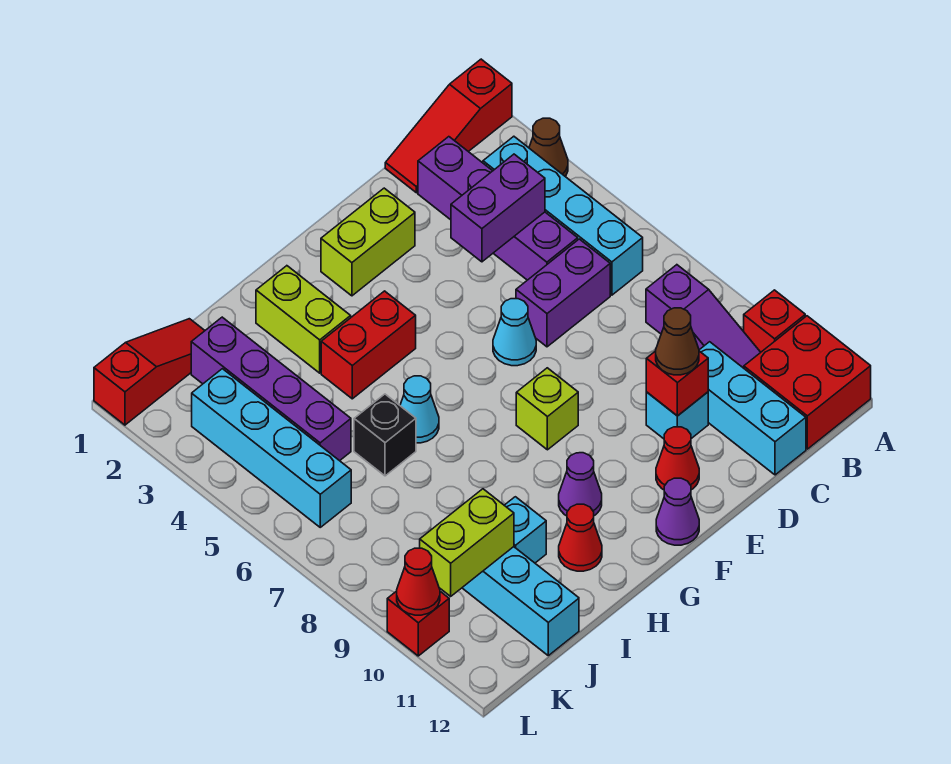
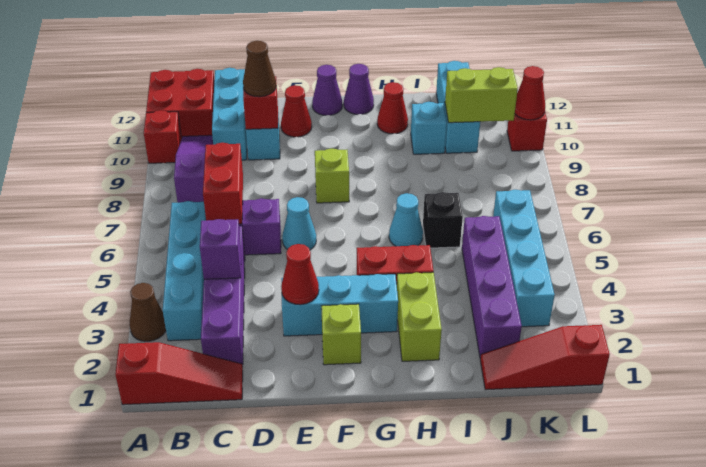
purple 1x2 brick [451,154,545,262] -> purple 1x1 brick [200,219,241,279]
none -> red 1x2 brick [203,143,243,224]
lime 1x2 brick [321,188,415,296] -> lime 1x1 brick [321,304,361,365]
none -> cyan 1x3 brick [281,274,398,336]
none -> red 1x1 cone [281,244,319,305]
purple 1x1 cone [559,453,602,516] -> purple 1x1 cone moved to [344,64,374,114]

